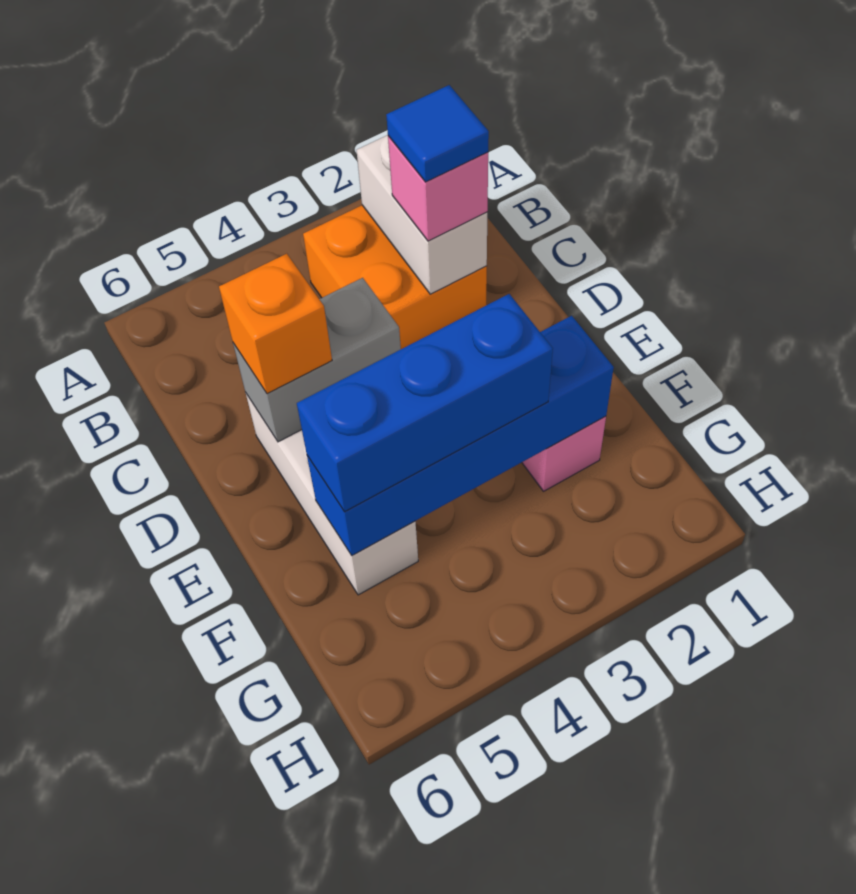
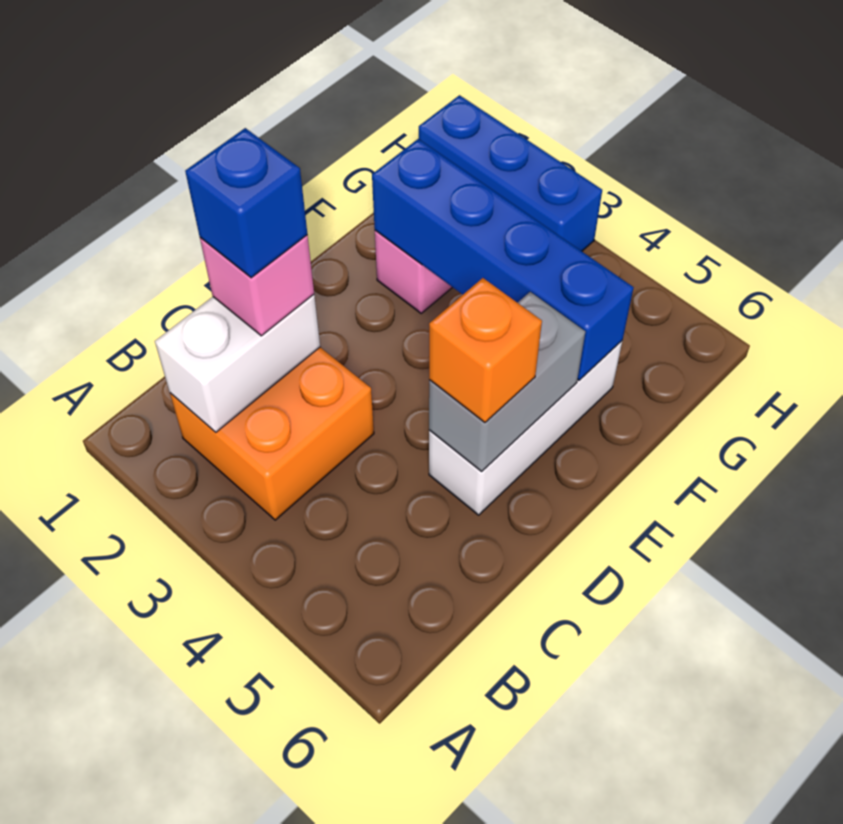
blue 1x1 tile [386,85,489,182] -> blue 1x1 brick [185,128,307,278]
grey 1x2 brick [233,278,401,442] -> grey 1x2 brick turned to [429,292,585,471]
blue 1x3 brick [297,294,553,512] -> blue 1x3 brick moved to [419,95,602,251]

